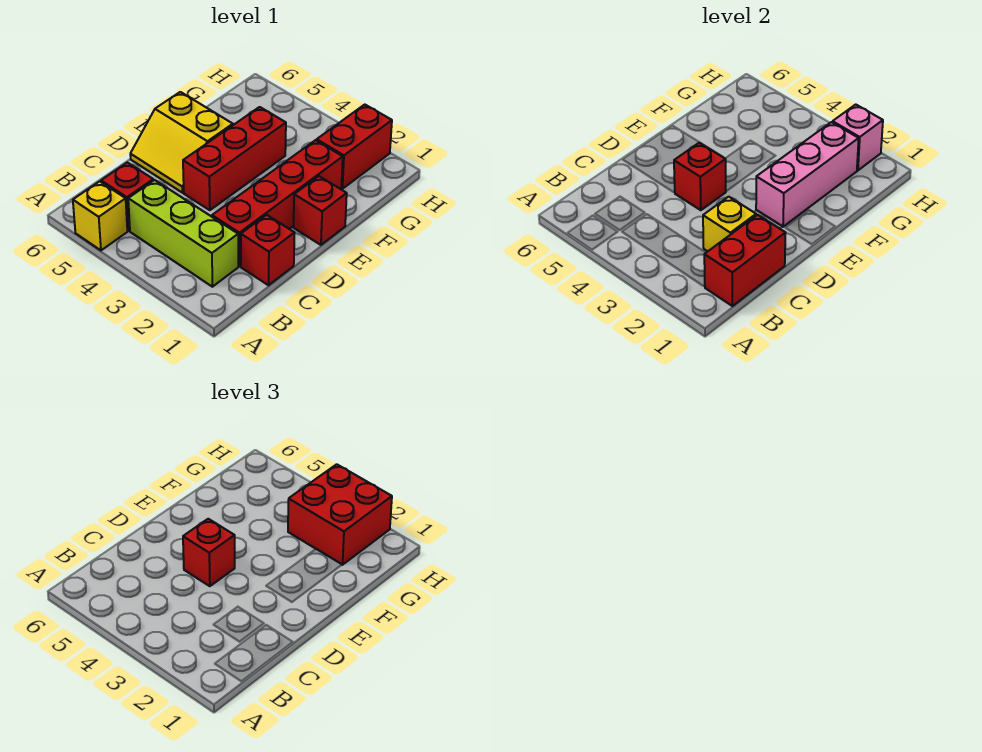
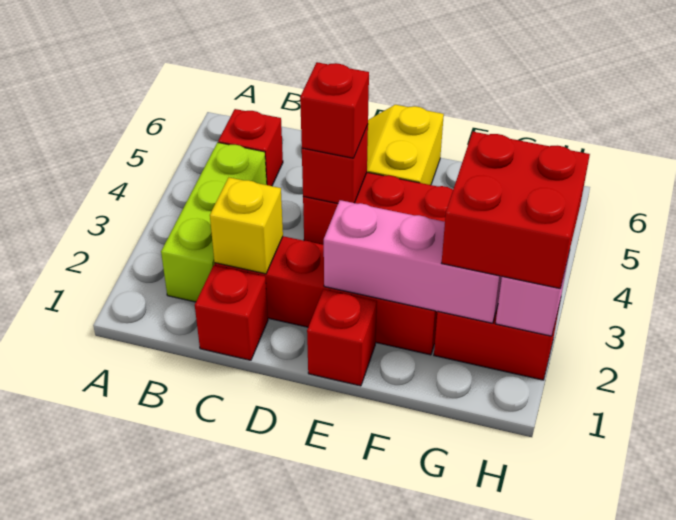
yellow 1x1 brick [73,181,127,250] -> none
red 1x2 brick [704,215,786,306] -> none

